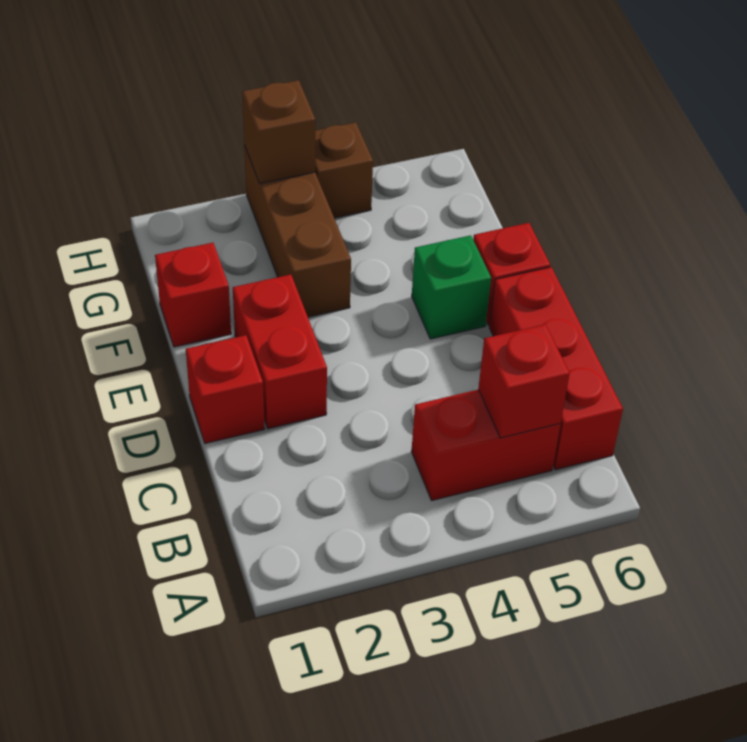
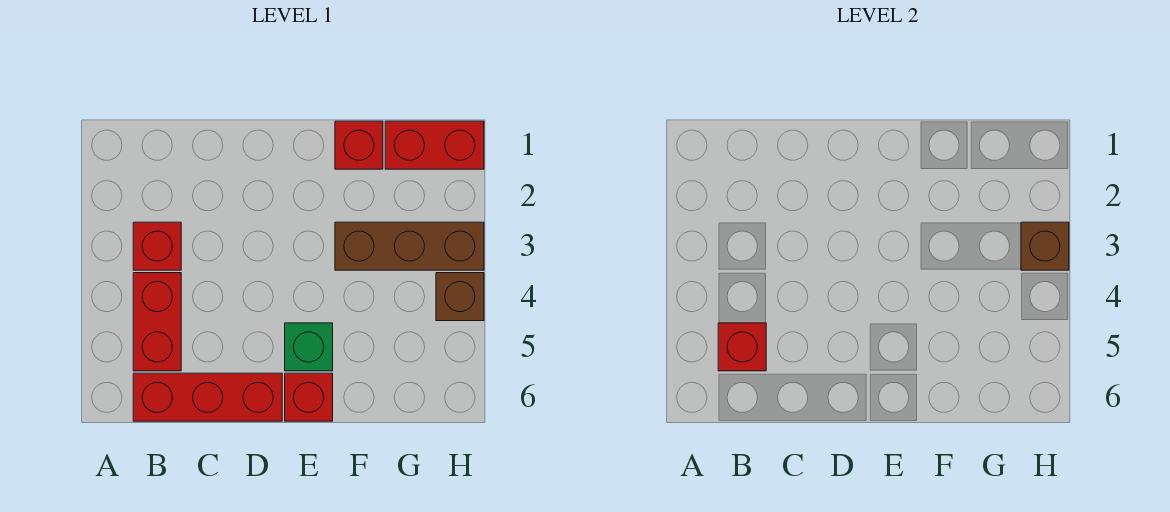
red 1x1 brick [186,335,265,444] -> red 1x1 brick moved to [133,222,181,270]
red 1x2 brick [233,275,327,429] -> red 1x2 brick moved to [385,121,484,169]

